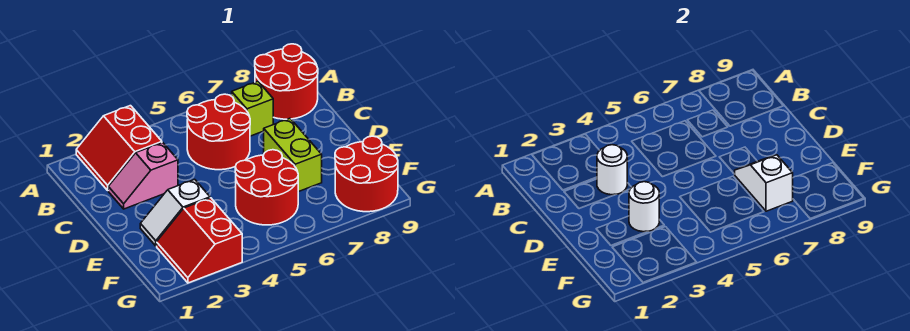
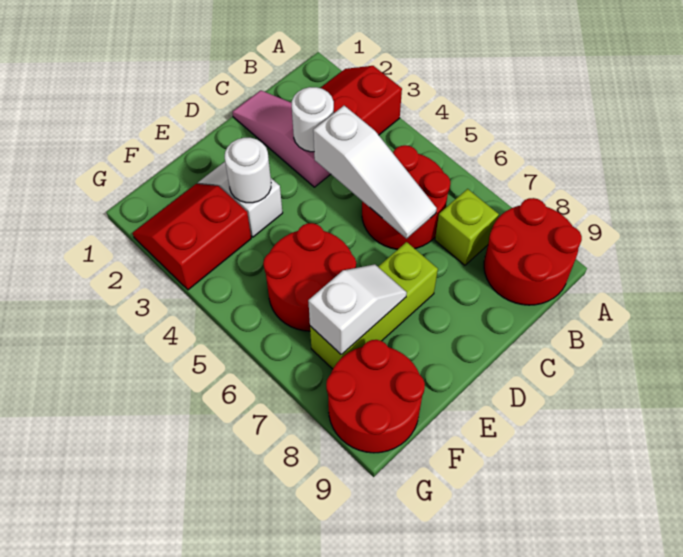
pink 1x2 slope [108,142,178,209] -> pink 1x3 slope [233,90,330,187]
none -> white 1x3 slope [313,106,437,239]
lime 1x2 brick [264,118,322,192] -> lime 1x3 brick [310,242,438,369]

